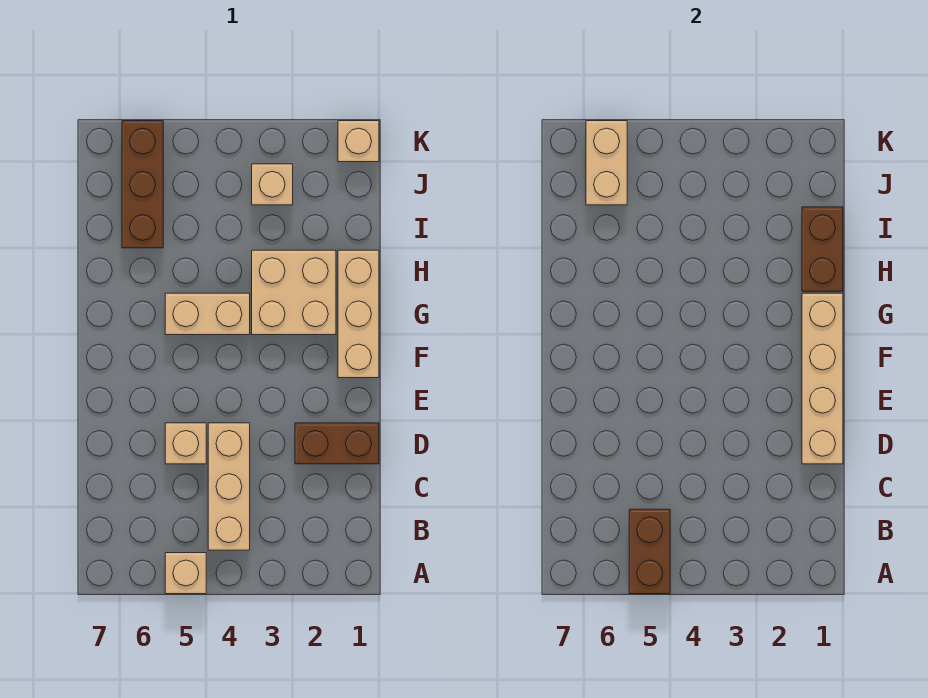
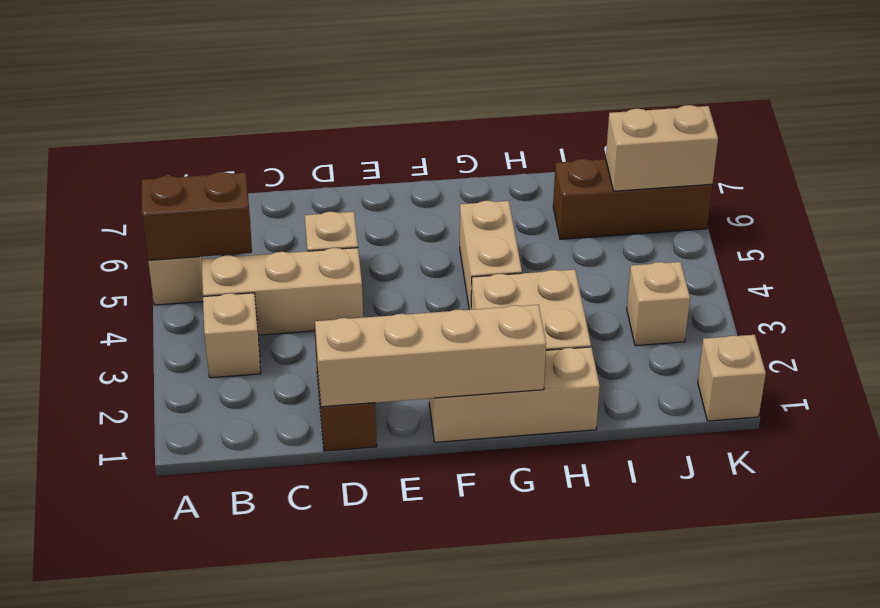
none -> tan 1x1 brick [203,293,261,378]
brown 1x2 brick [802,207,843,291] -> none

